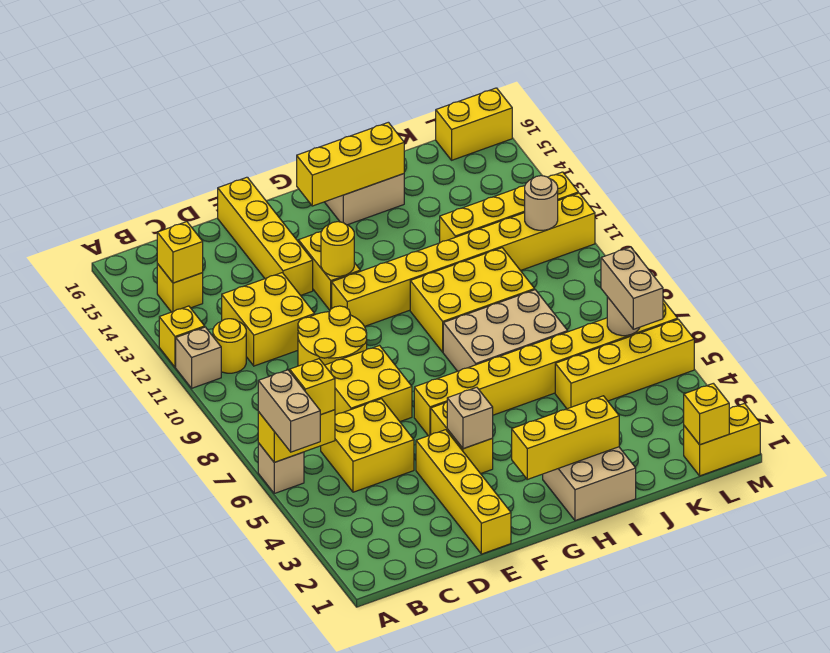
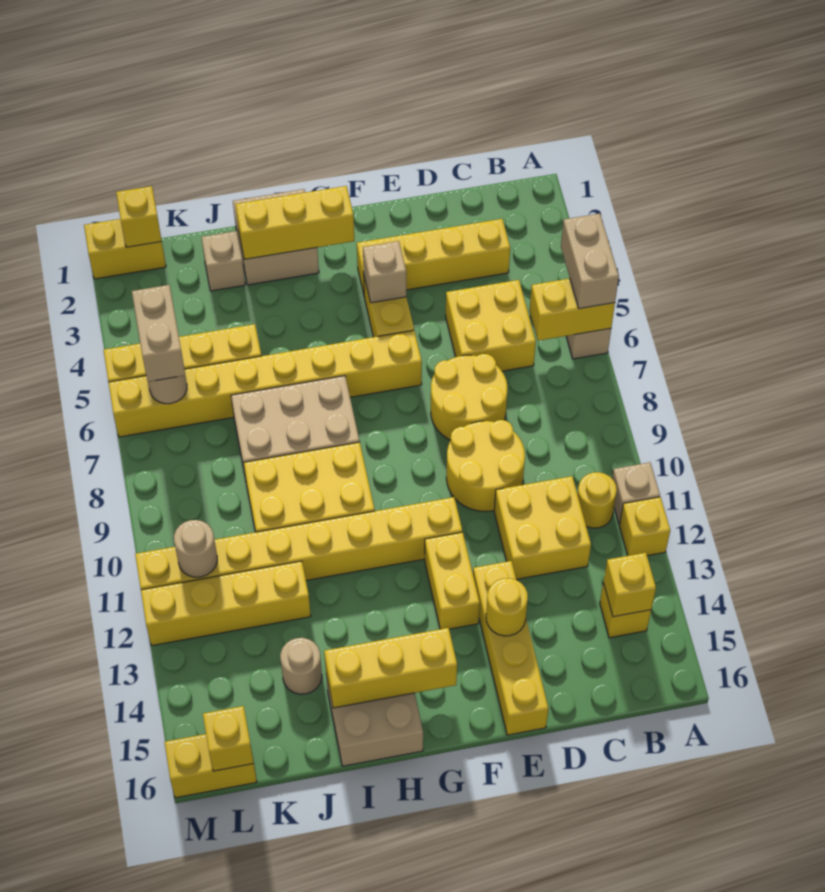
yellow 1x1 brick [290,359,335,415] -> yellow 1x1 brick moved to [203,706,254,771]
yellow 2x2 brick [325,346,412,421] -> yellow 2x2 round brick [431,354,507,440]
yellow 1x4 brick [416,430,511,554] -> yellow 1x4 brick turned to [357,219,510,294]
yellow 1x1 round brick [321,222,354,276] -> yellow 1x1 round brick moved to [486,578,528,636]
none -> tan 1x1 brick [201,231,245,291]
none -> tan 1x1 round brick [280,638,322,694]

